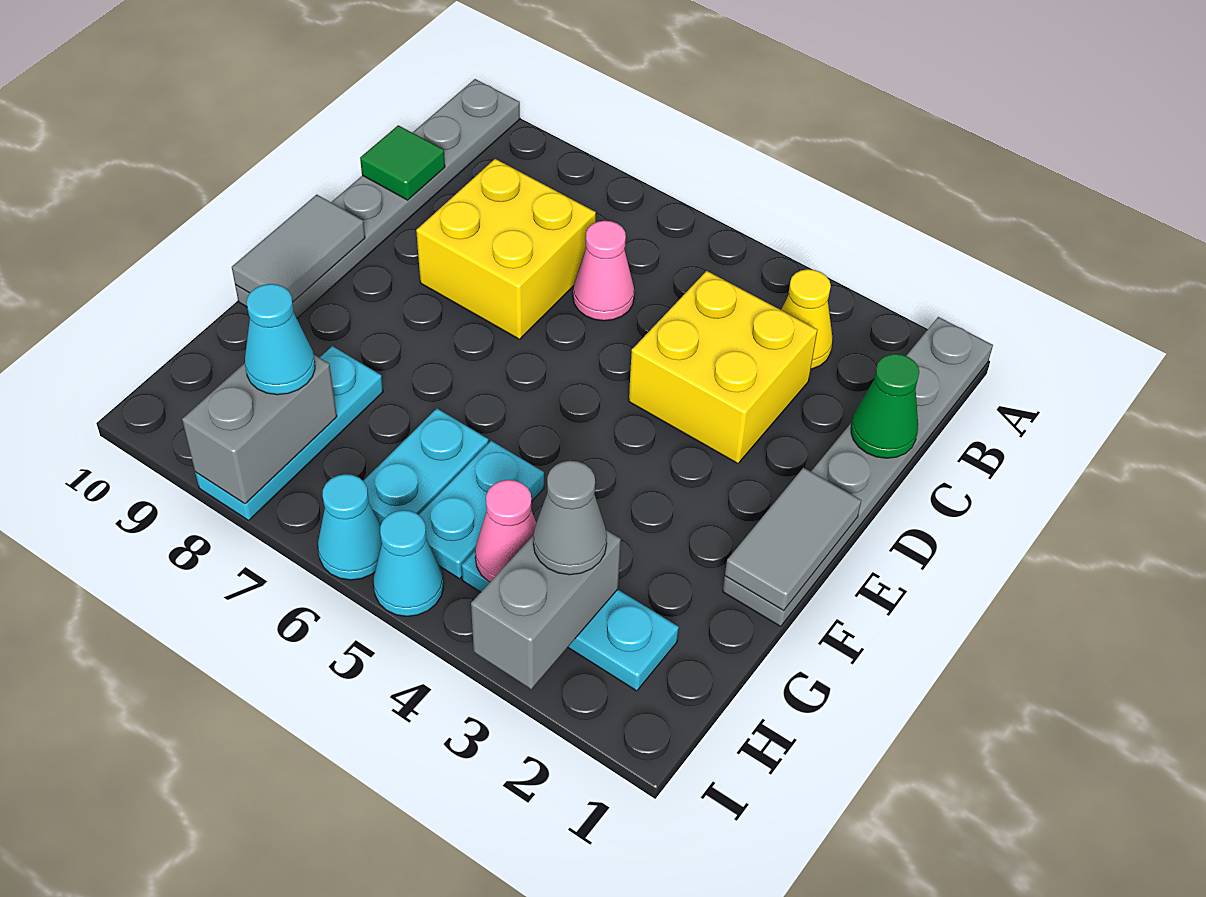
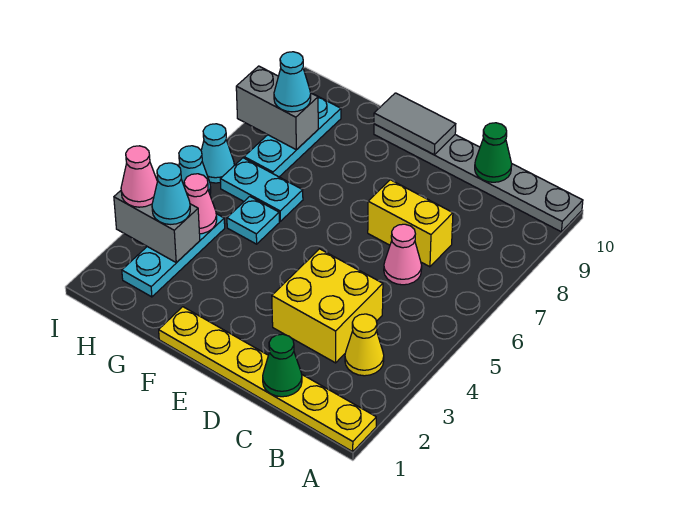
grey 1x6 plate [723,317,993,626] -> yellow 1x6 plate [159,307,376,452]
yellow 2x2 brick [416,159,596,339] -> yellow 1x2 brick [368,180,453,267]
green 1x1 tile [360,125,445,200] -> green 1x1 cone [475,123,512,182]
grey 1x2 tile [725,468,861,610] -> none
cyan 1x2 plate [419,441,544,579] -> cyan 1x1 plate [227,197,279,244]
cyan 1x3 plate [195,346,383,520] -> cyan 1x3 plate turned to [244,97,341,177]
grey 1x1 cone [533,461,607,575] -> cyan 1x1 cone [152,163,190,224]
none -> pink 1x1 cone [121,146,157,207]

